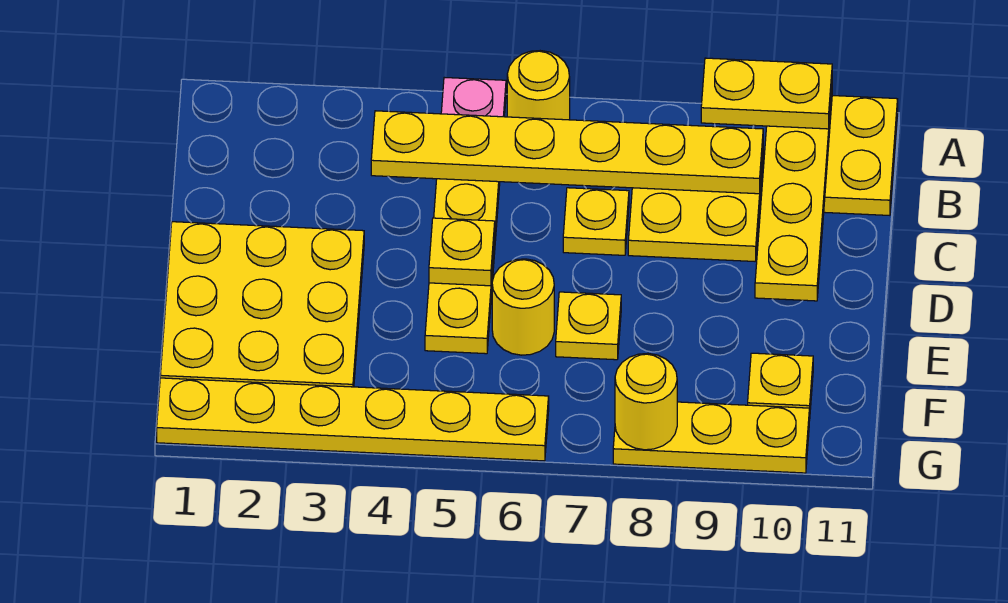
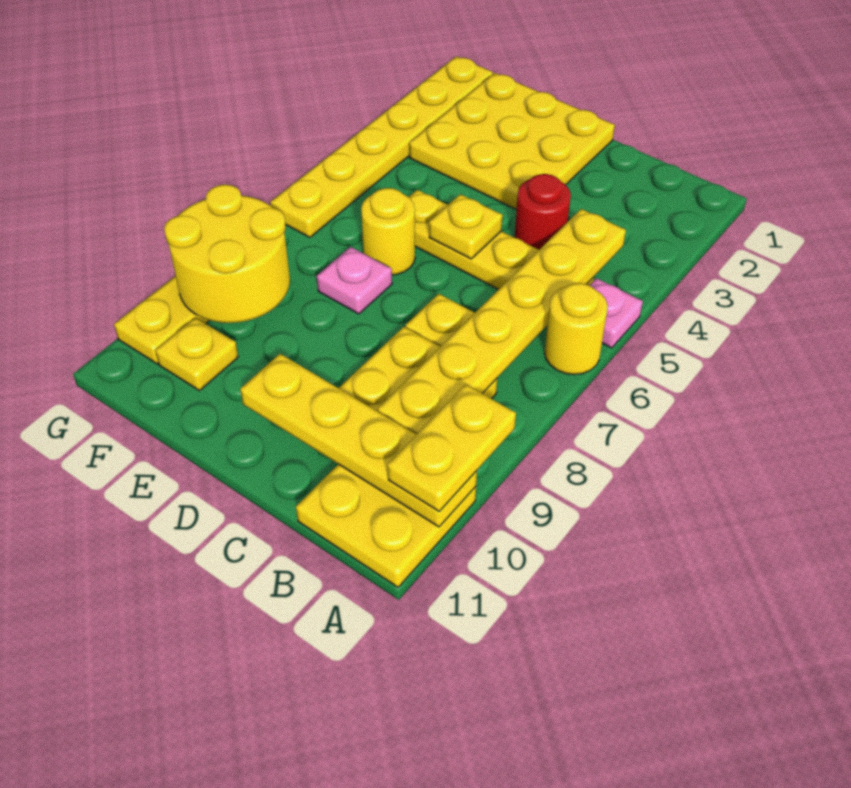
none -> red 1x1 round brick [515,174,571,250]
yellow 1x1 plate [556,292,621,360] -> pink 1x1 plate [317,247,392,314]
yellow 1x1 round brick [615,353,677,450] -> yellow 2x2 round brick [164,185,290,323]

